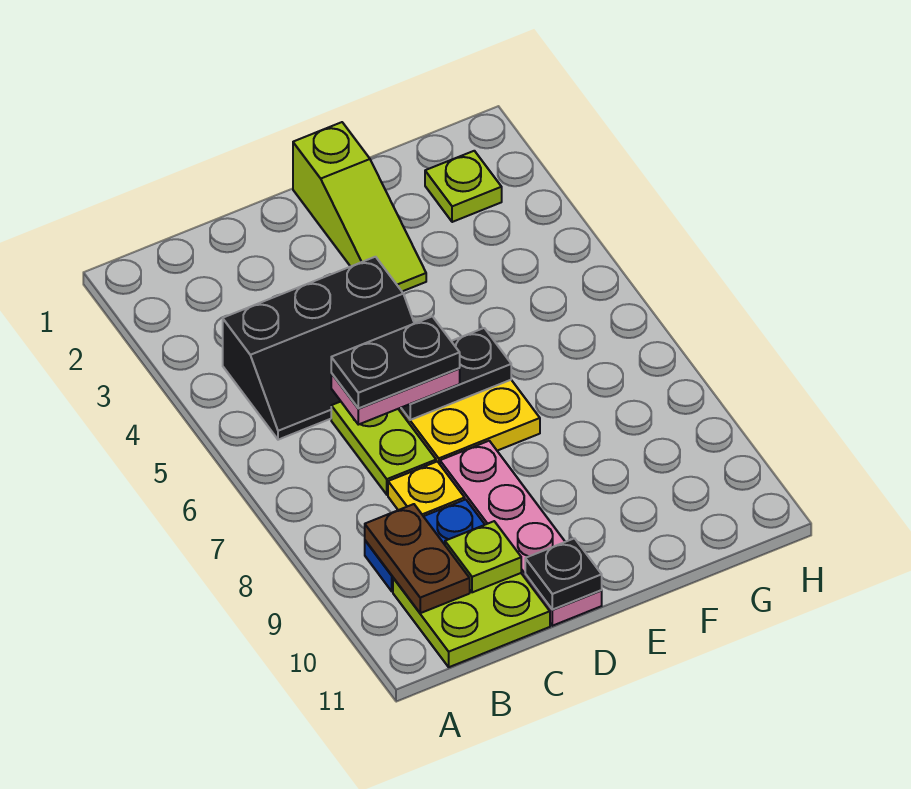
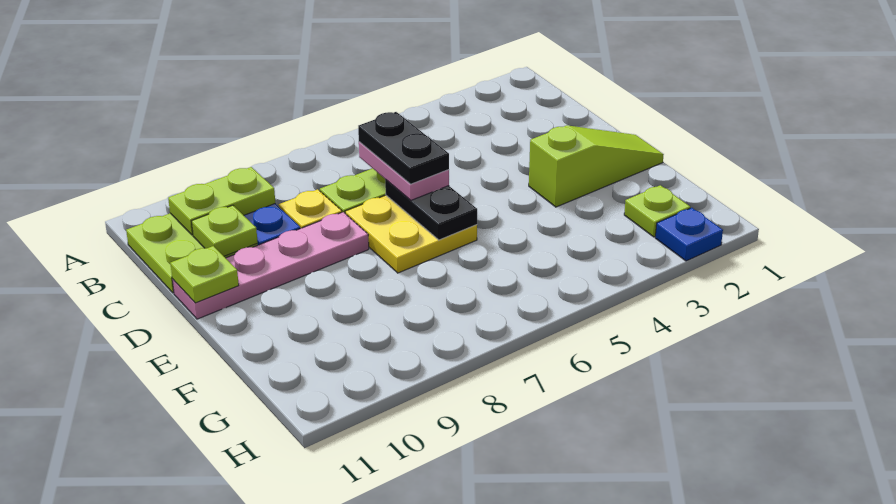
black 2x3 slope [223,257,414,440] -> none
brown 1x2 plate [365,504,470,613] -> lime 1x2 plate [168,167,275,235]
black 1x1 plate [525,538,602,610] -> lime 1x1 plate [170,246,239,303]
lime 1x3 slope [293,122,426,291] -> lime 1x3 slope turned to [529,125,664,207]
none -> blue 1x1 plate [655,208,723,261]

